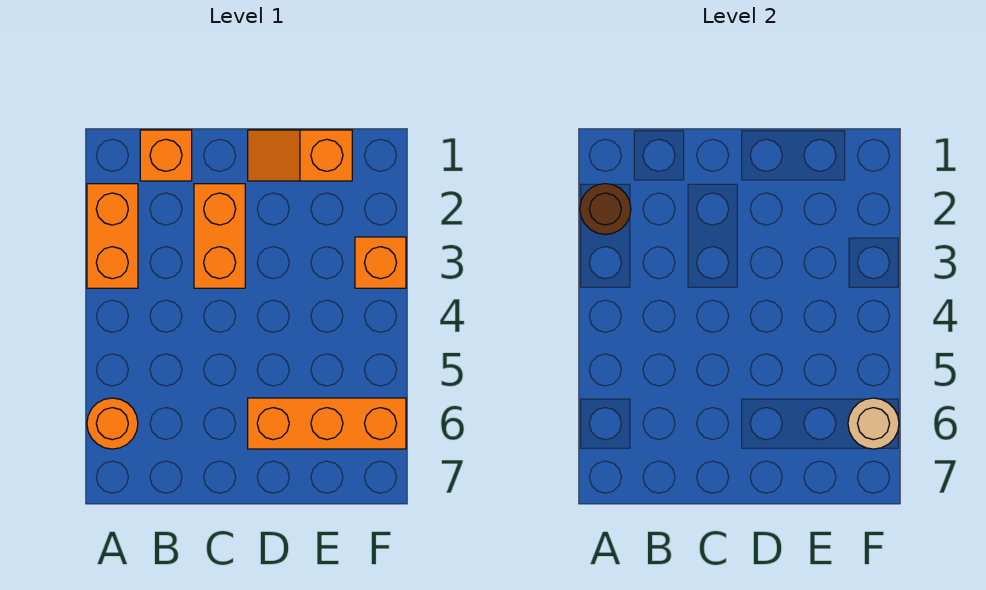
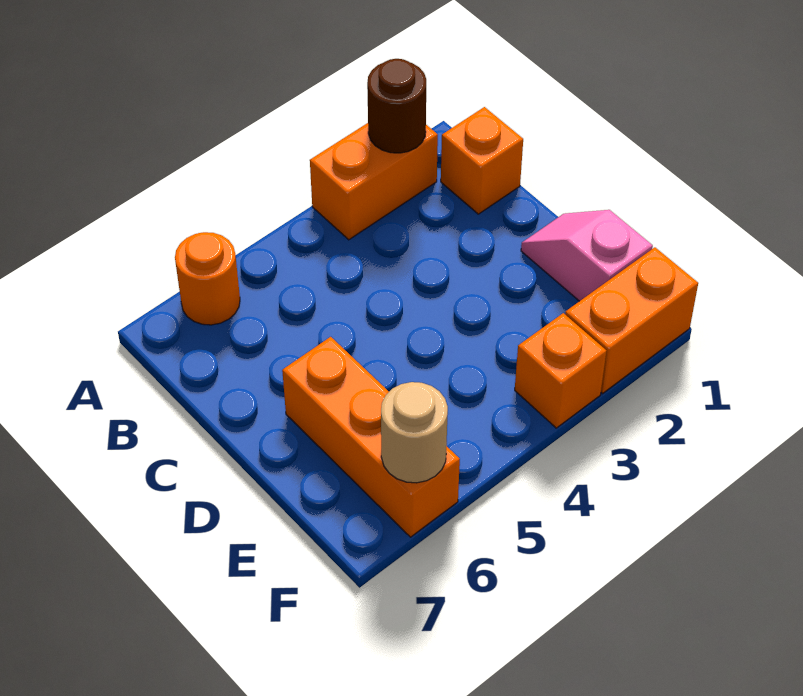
orange 1x2 brick [194,184,245,288] -> orange 1x2 brick moved to [565,247,698,393]
orange 1x2 slope [248,130,352,181] -> pink 1x2 slope [521,210,653,301]

